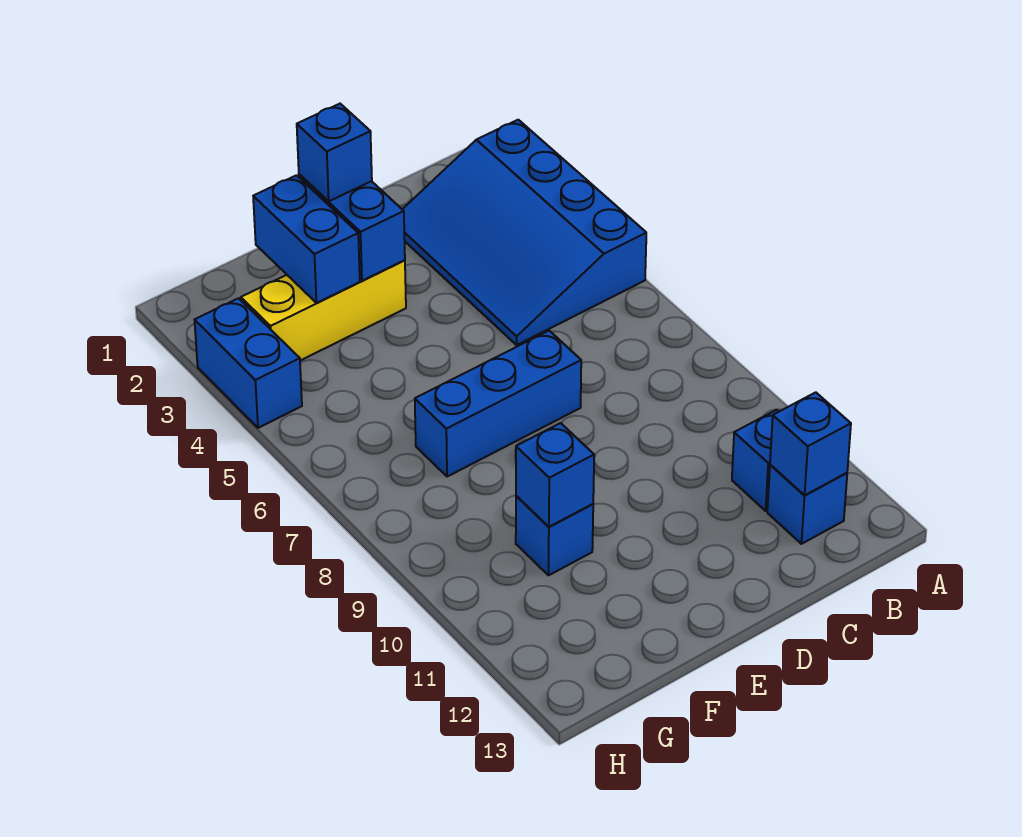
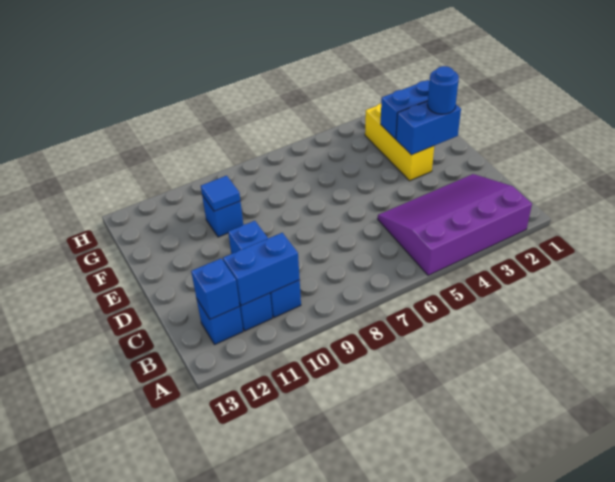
blue 3x4 slope [402,120,646,345] -> purple 3x4 slope [378,174,532,275]
blue 1x3 brick [415,331,581,477] -> blue 1x3 brick moved to [228,221,301,318]
blue 1x1 brick [297,104,372,201] -> blue 1x1 round brick [427,66,459,114]
blue 1x1 brick [516,423,594,527] -> blue 1x1 tile [201,176,240,211]
blue 1x2 brick [195,298,302,428] -> blue 1x2 brick moved to [223,233,300,306]

